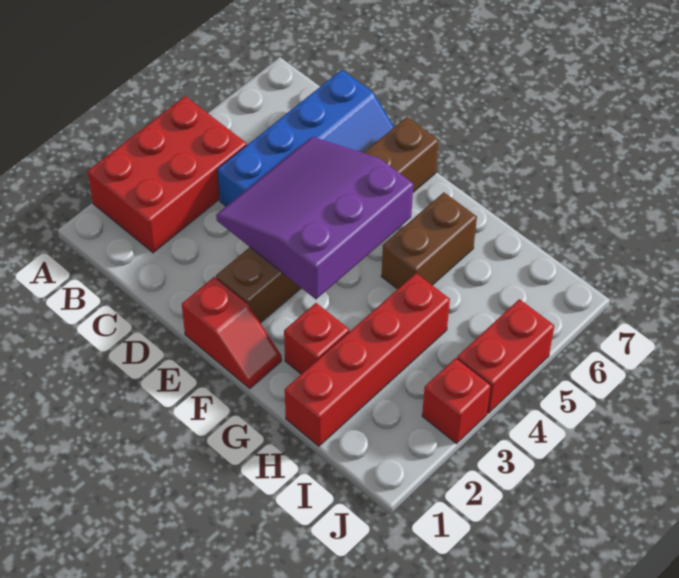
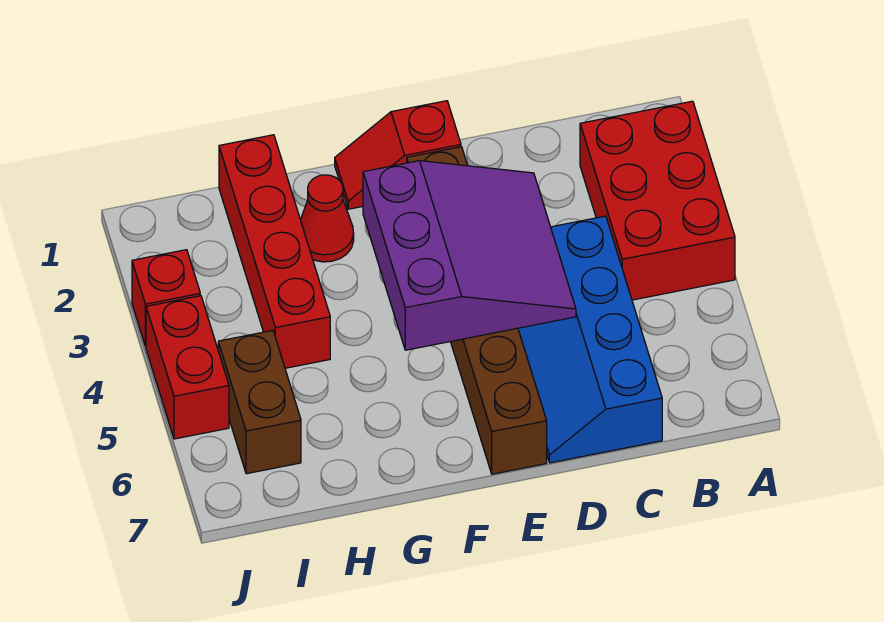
red 1x1 brick [284,303,349,374] -> red 1x1 cone [300,175,354,262]
brown 1x2 brick [381,193,477,289] -> brown 1x2 brick moved to [218,330,301,474]

